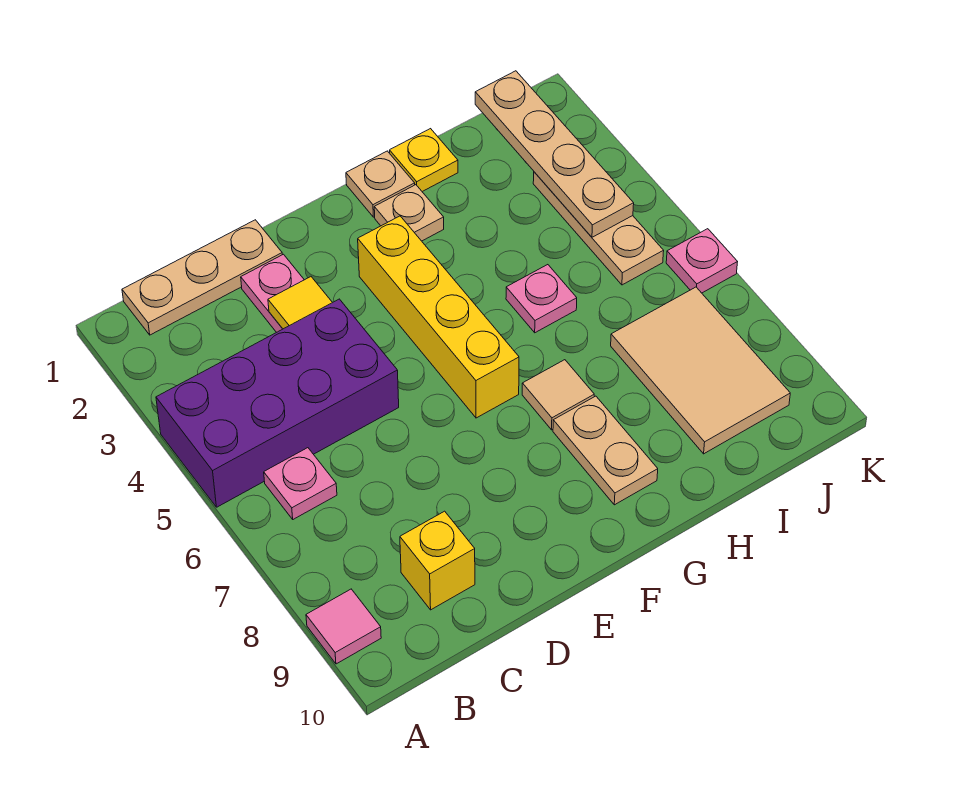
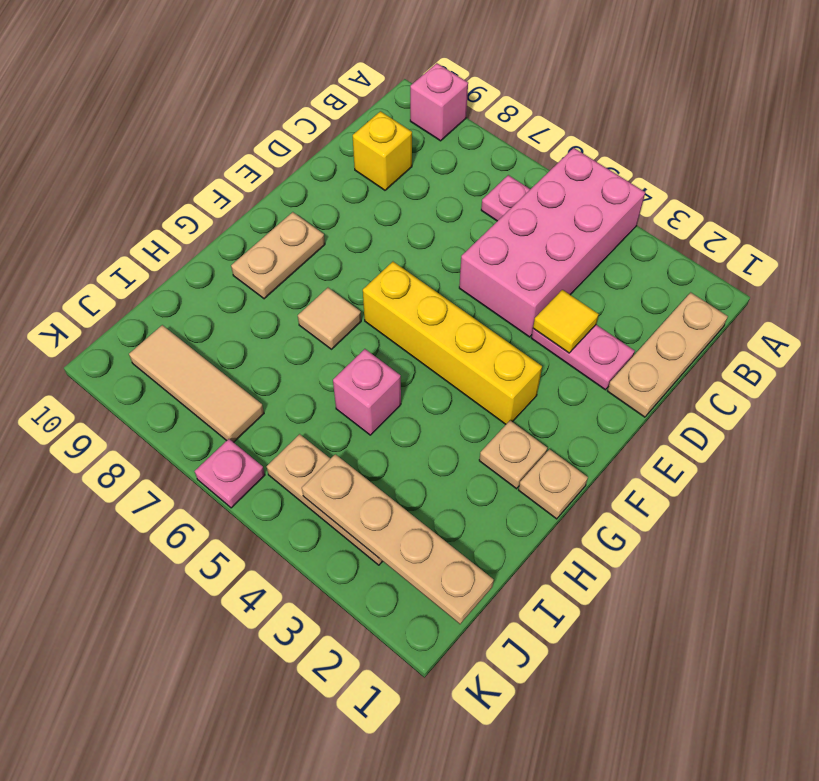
purple 2x4 brick [156,299,399,507] -> pink 2x4 brick [459,148,645,337]
pink 1x1 tile [306,589,381,664] -> pink 1x1 brick [410,63,468,141]
tan 1x2 plate [553,396,658,505] -> tan 1x2 plate turned to [231,212,325,299]
yellow 1x1 plate [390,129,458,192] -> none
pink 1x1 plate [506,265,577,333] -> pink 1x1 brick [333,349,401,435]
tan 2x3 tile [611,287,790,454] -> tan 1x3 tile [129,325,264,442]

